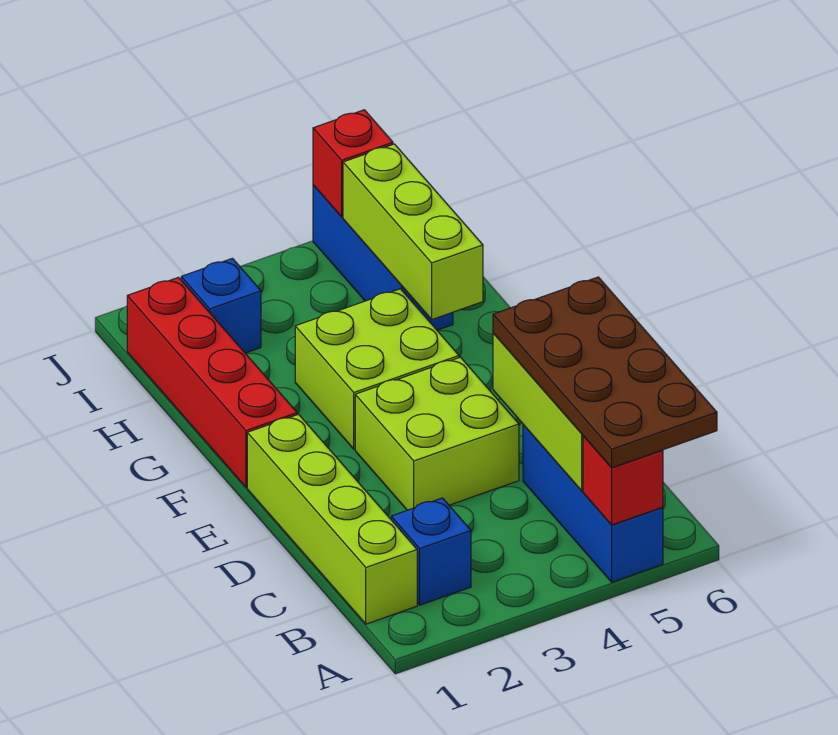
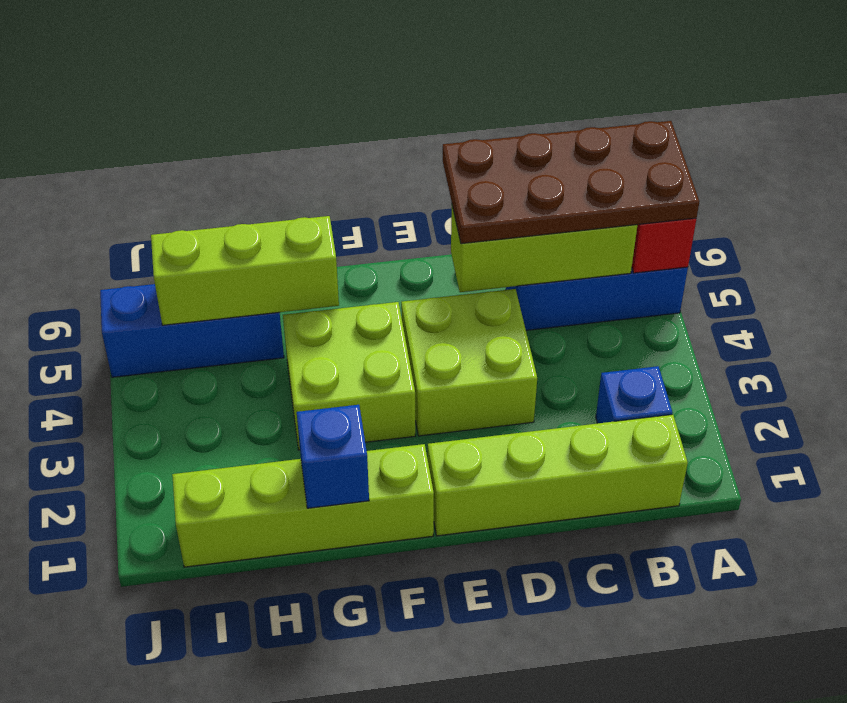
red 1x4 brick [127,277,297,487] -> lime 1x4 brick [172,444,434,567]
blue 1x1 brick [181,258,261,353] -> blue 1x1 brick moved to [297,405,369,508]
red 1x1 brick [313,110,393,217] -> none

